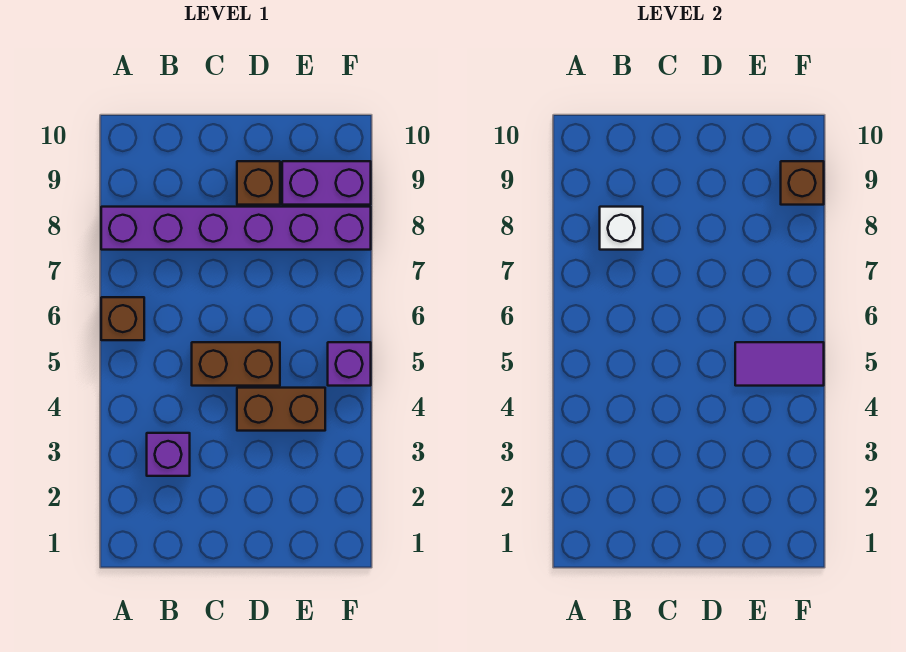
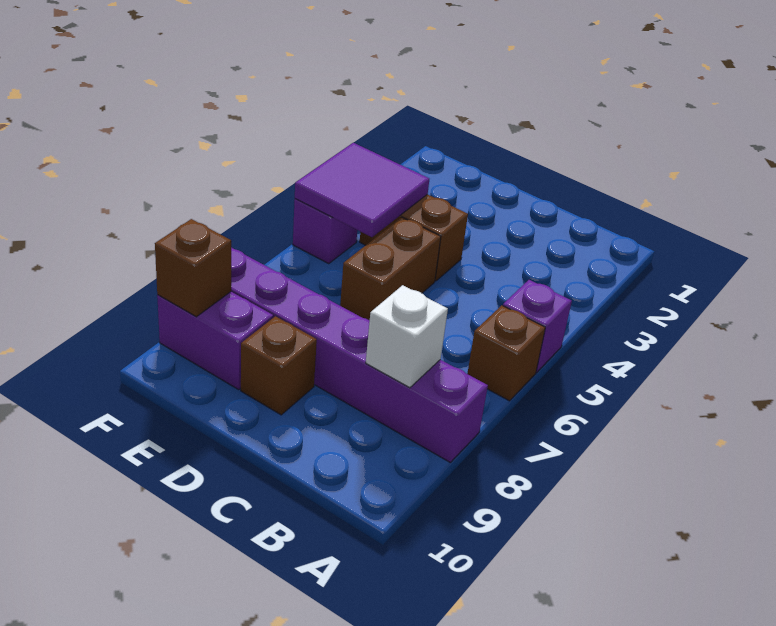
purple 1x1 brick [147,433,190,476] -> purple 1x1 brick moved to [503,280,572,372]
brown 1x2 brick [192,342,280,386] -> brown 1x2 brick turned to [340,217,441,320]
purple 1x2 tile [735,342,824,386] -> purple 2x2 tile [295,143,429,237]

